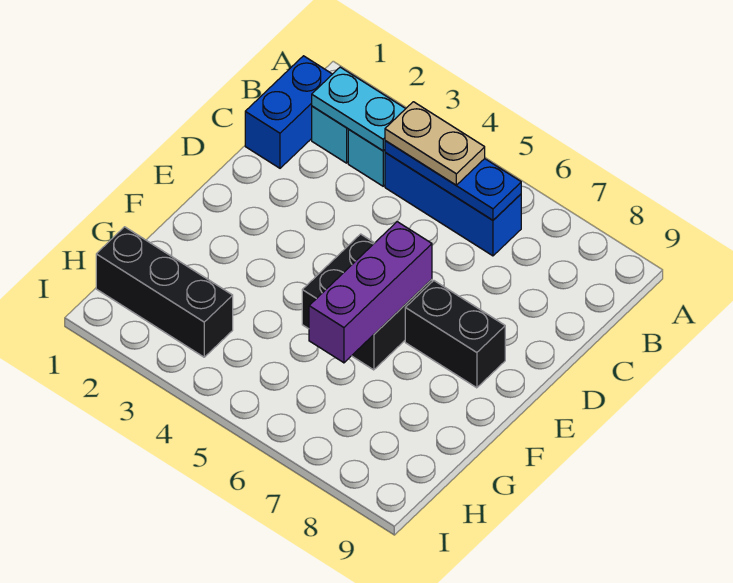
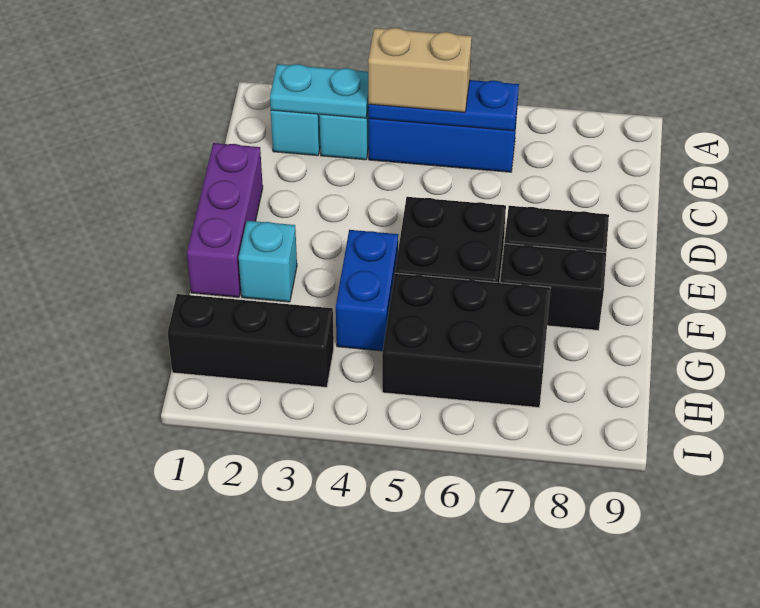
blue 1x2 brick [245,56,332,168] -> blue 1x2 brick moved to [336,230,398,351]
tan 1x2 plate [385,102,485,185] -> tan 1x2 brick [368,28,472,112]
purple 1x3 brick [309,222,432,363] -> purple 1x3 brick moved to [187,143,263,297]
none -> cyan 1x1 brick [239,221,297,302]
none -> black 1x2 brick [500,244,606,330]
none -> black 2x3 brick [382,273,550,407]

